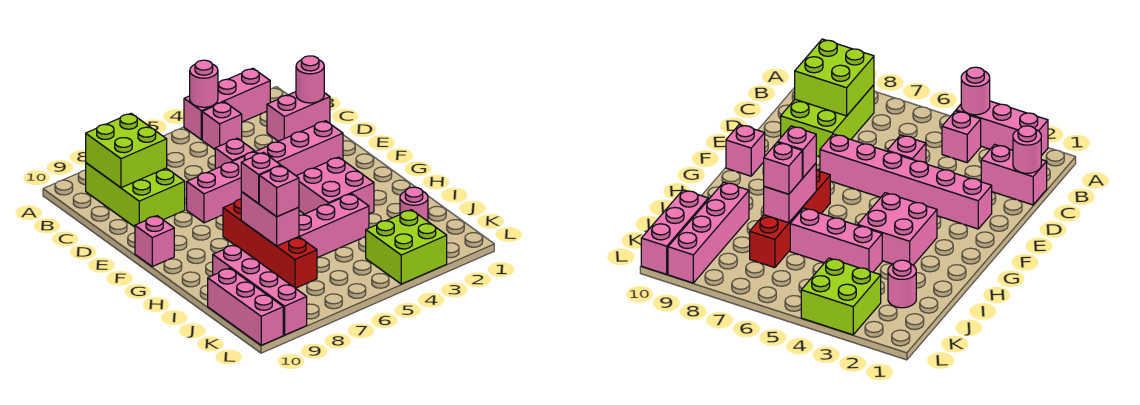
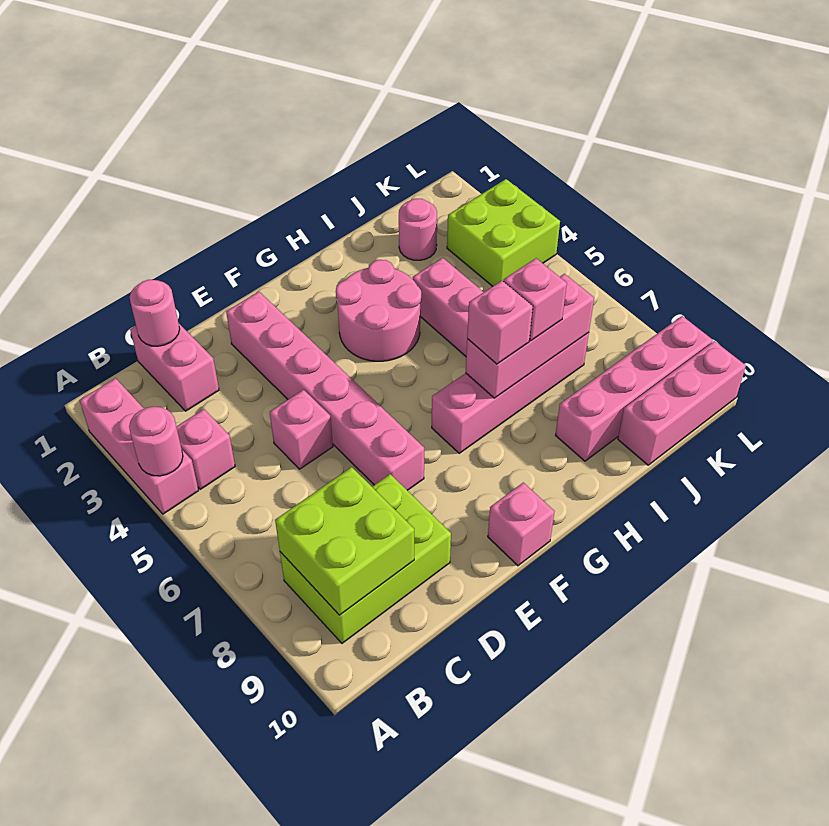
pink 2x2 brick [297,157,374,214] -> pink 2x2 round brick [336,260,421,361]
red 1x4 brick [223,199,317,288] -> pink 1x4 brick [432,333,589,453]
pink 1x2 brick [241,192,299,246] -> pink 1x3 brick [466,274,594,398]

